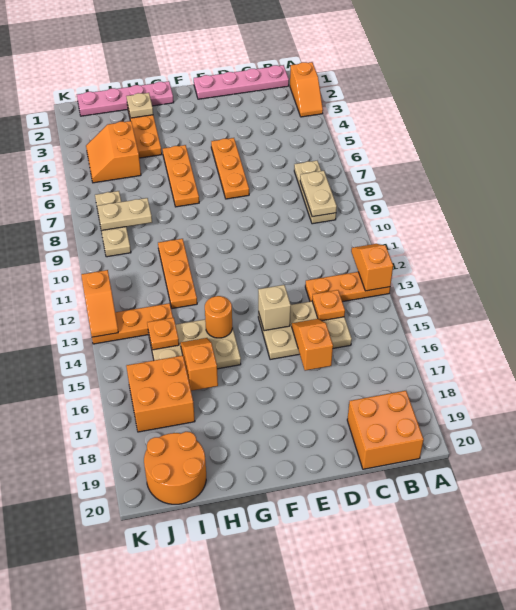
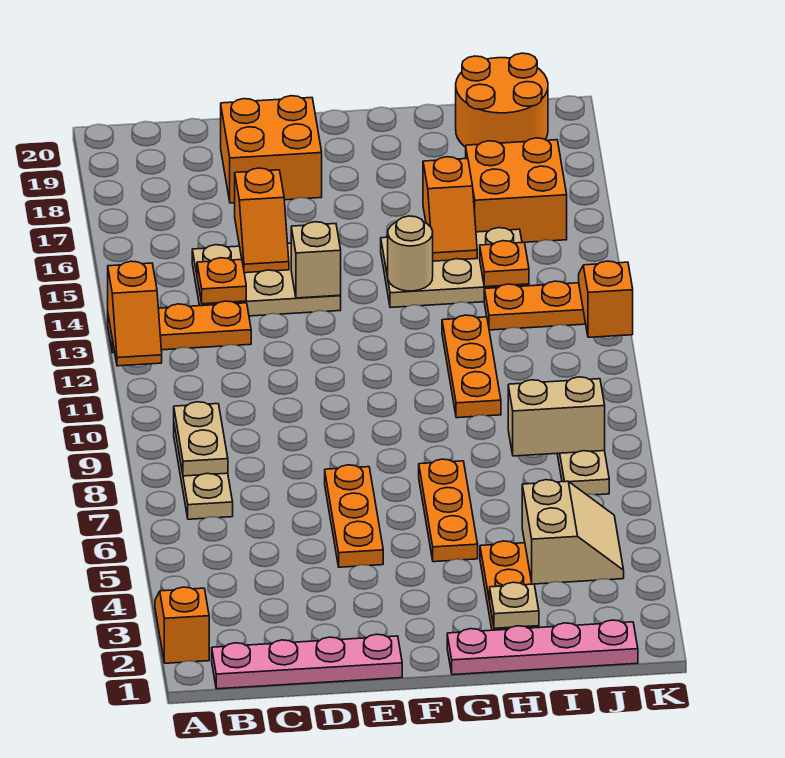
orange 2x2 brick [347,391,424,469] -> orange 2x2 brick moved to [221,96,322,203]
orange 1x1 round brick [205,296,232,338] -> tan 1x1 round brick [388,216,433,291]
orange 2x2 slope [86,121,141,183] -> tan 2x2 slope [522,480,624,584]
tan 1x2 plate [97,198,152,231] -> tan 1x2 brick [508,377,605,456]

